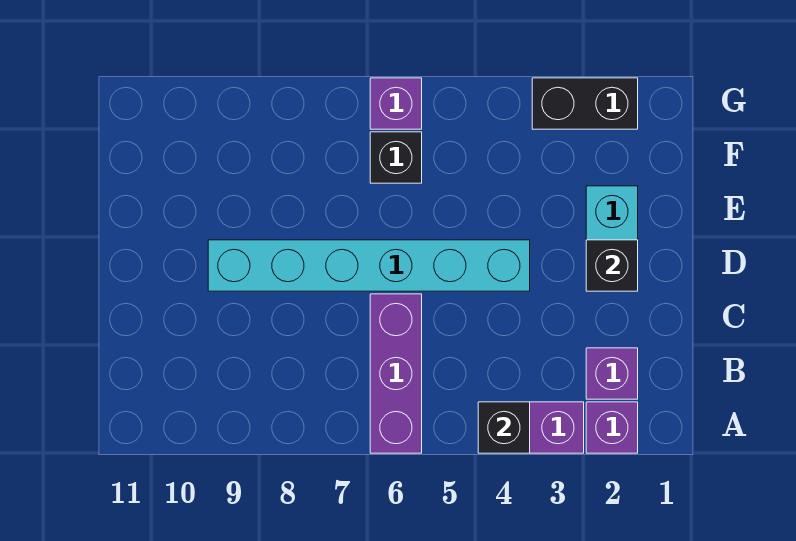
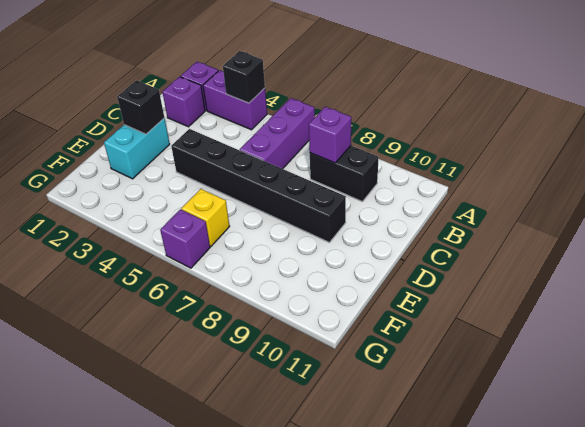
none -> purple 1x1 brick [309,107,351,163]
cyan 1x6 brick [208,240,530,291] -> black 1x6 brick [171,129,346,243]
black 1x1 brick [370,132,422,183] -> yellow 1x1 brick [182,189,230,246]
black 1x2 brick [532,78,638,129] -> black 1x2 brick moved to [310,146,379,202]

